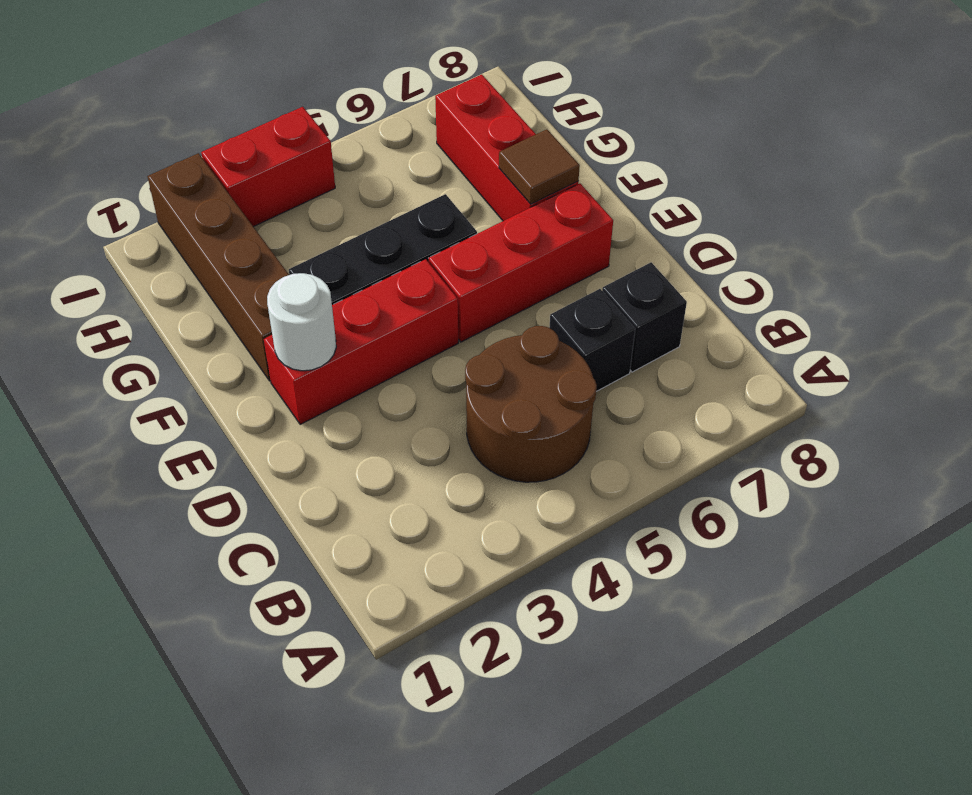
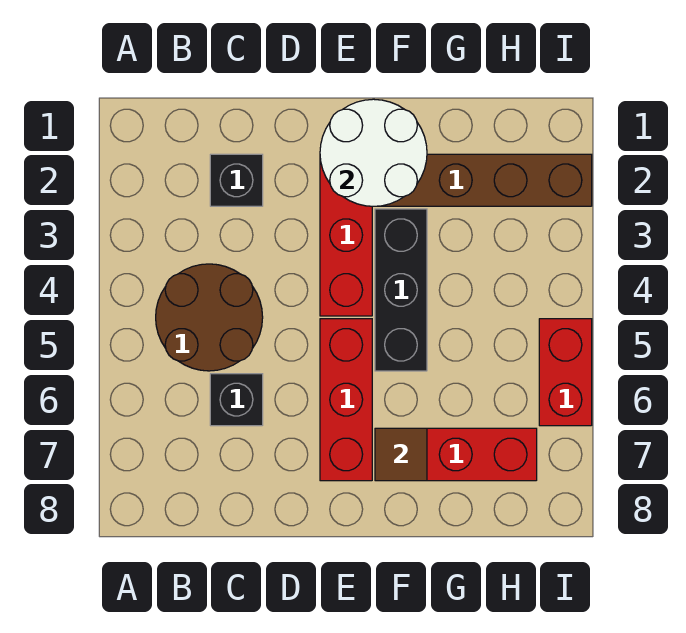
black 1x1 brick [602,262,687,372] -> black 1x1 brick moved to [210,154,263,206]
white 1x1 round brick [267,273,336,371] -> white 2x2 round brick [320,99,427,206]
red 1x2 brick [201,107,335,227] -> red 1x2 brick moved to [539,319,592,426]

